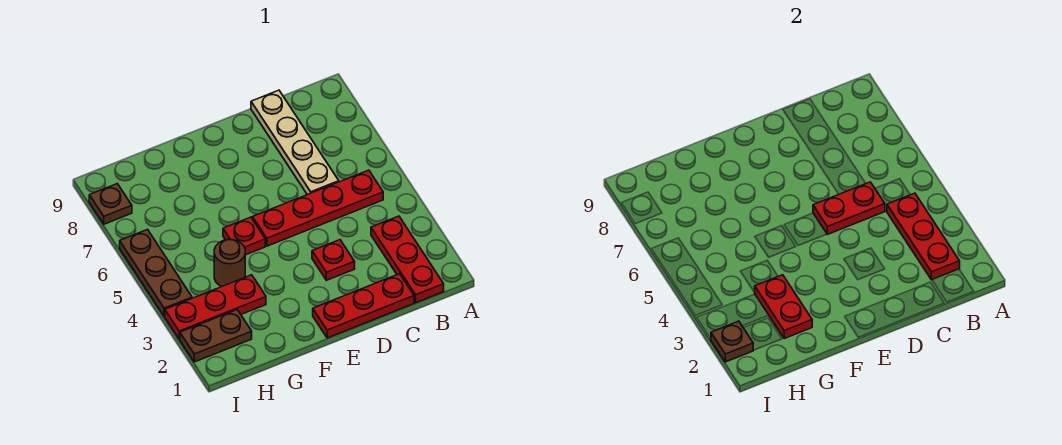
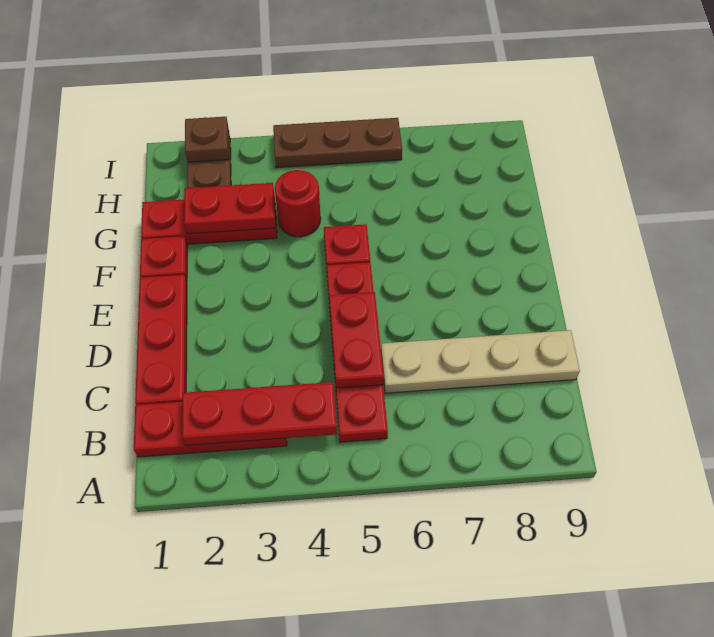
red 1x1 plate [312,240,355,280] -> red 1x1 plate moved to [140,236,187,282]
red 1x3 plate [165,275,266,339] -> red 1x3 plate turned to [141,195,277,244]
brown 1x1 round brick [214,240,245,287] -> red 1x1 round brick [275,170,321,237]
brown 1x1 plate [89,184,132,224] -> none

